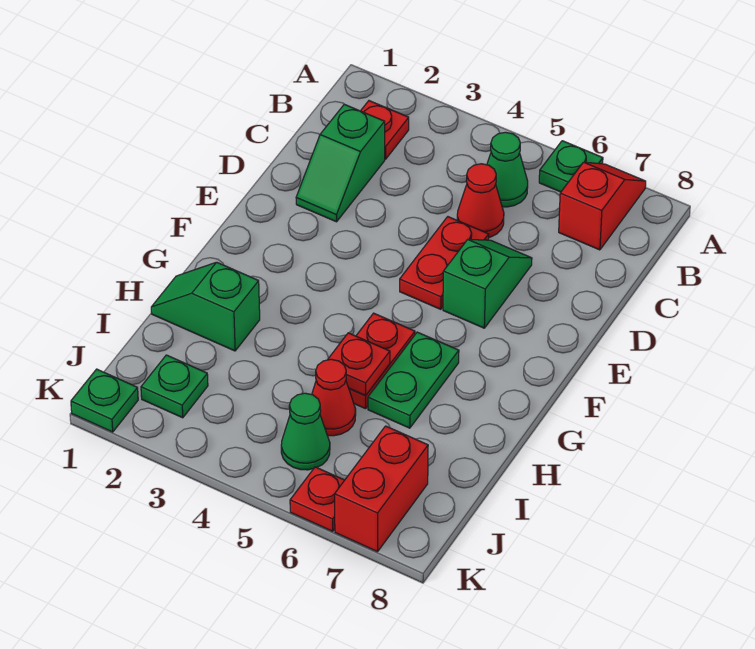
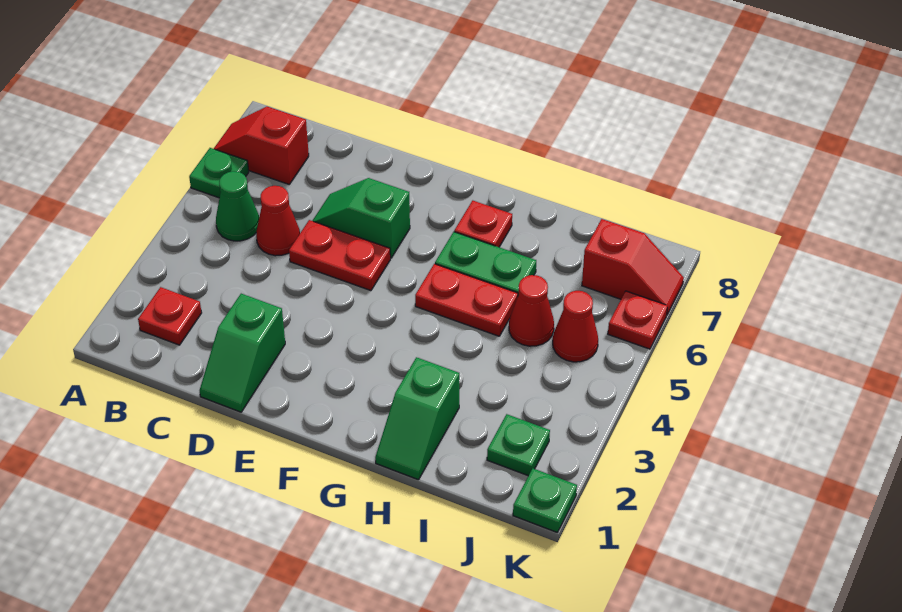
green 1x2 slope [296,104,385,222] -> green 1x2 slope turned to [200,294,285,412]
red 1x1 plate [328,333,390,395] -> red 1x1 plate moved to [454,201,512,247]
green 1x1 cone [281,393,330,470] -> red 1x1 cone [553,291,598,362]
red 1x2 brick [335,426,428,552] -> red 1x2 slope [582,219,684,314]

